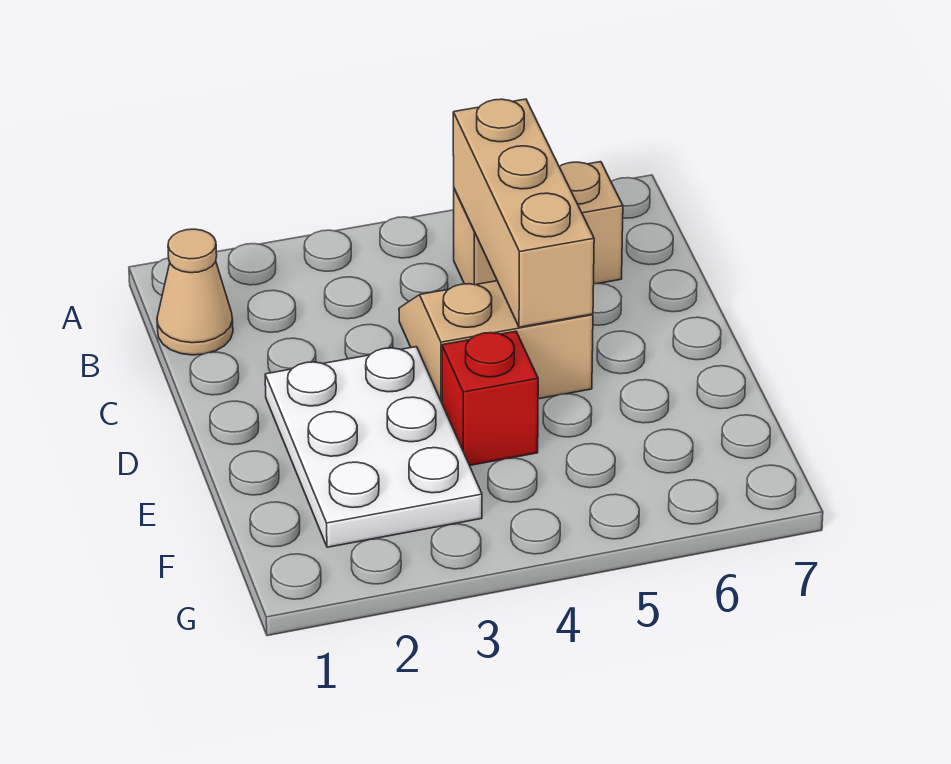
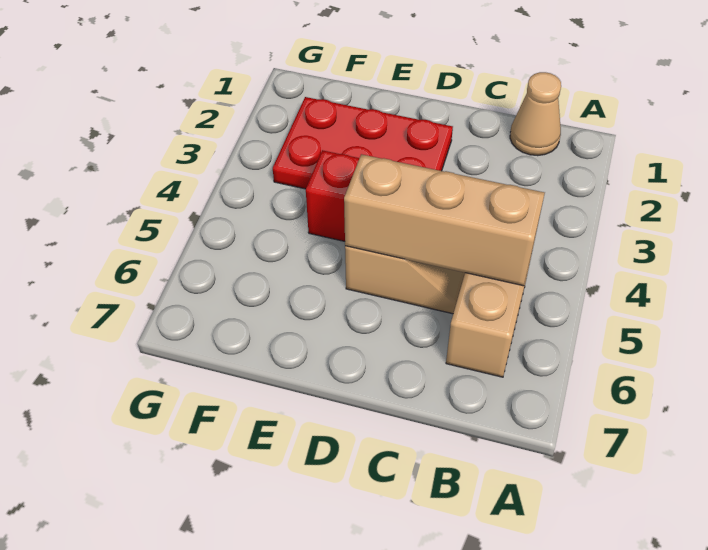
white 2x3 plate [265,347,482,547] -> red 2x3 plate [273,97,453,189]

